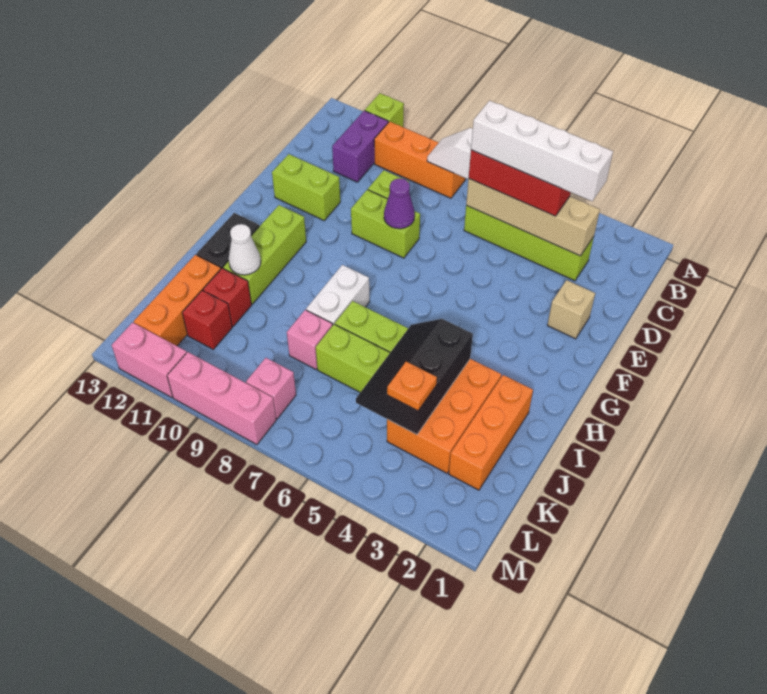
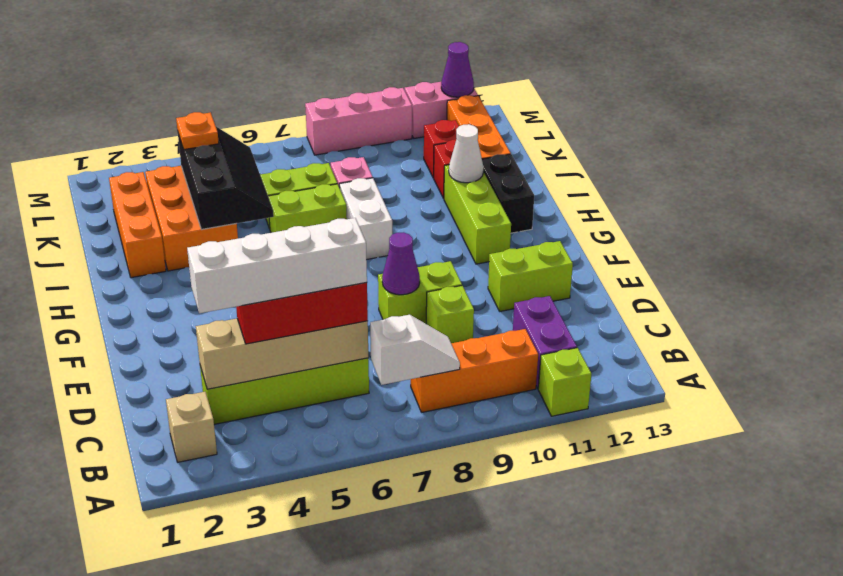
tan 1x1 brick [547,280,595,339] -> tan 1x1 brick moved to [166,392,217,462]
pink 1x1 brick [246,358,296,419] -> none
none -> purple 1x1 cone [441,42,474,97]

